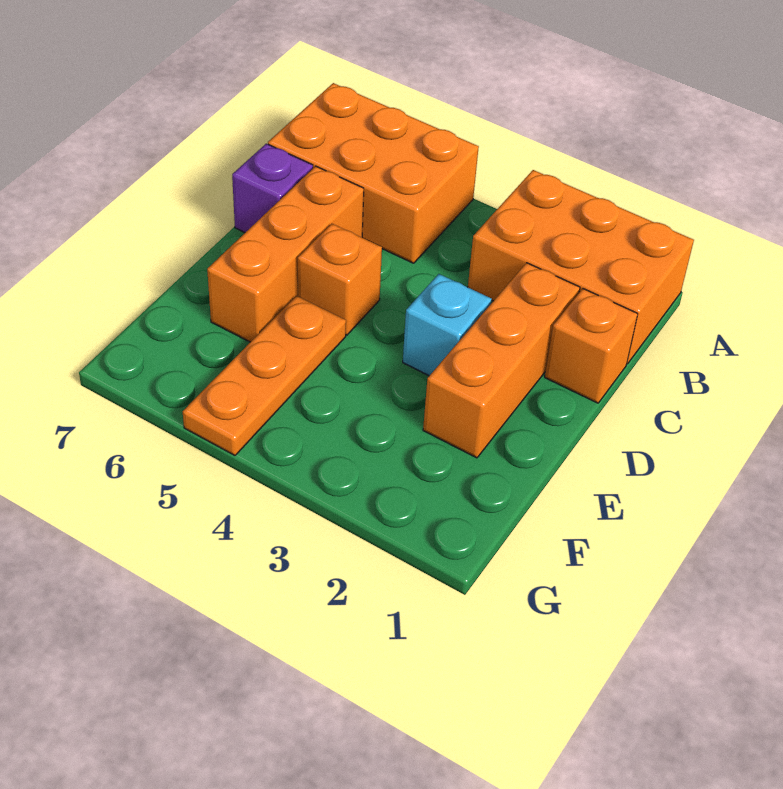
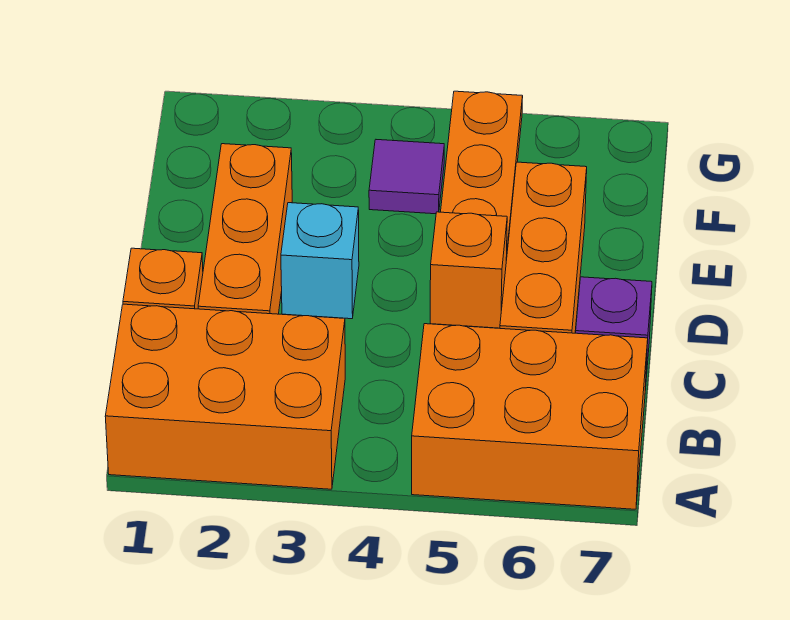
none -> purple 1x1 tile [369,140,444,214]

